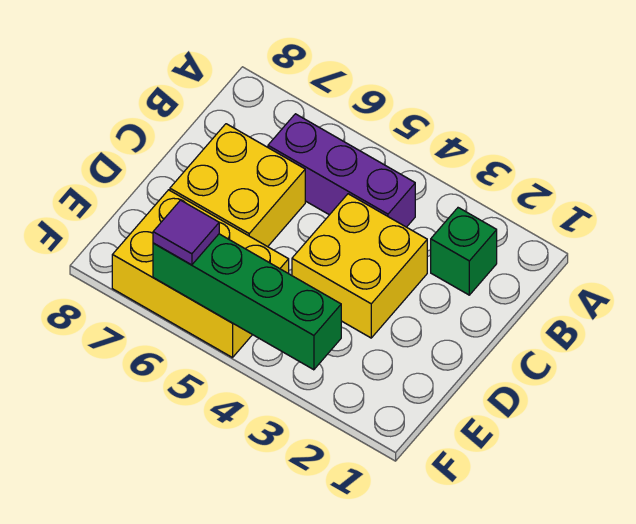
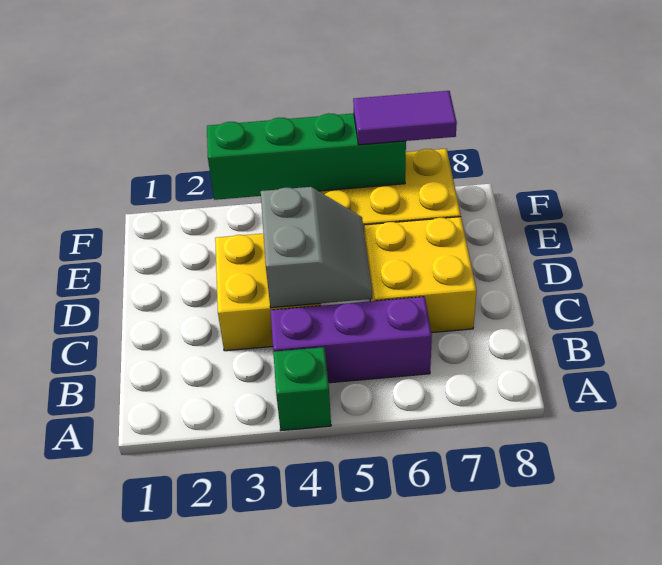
green 1x1 brick [431,208,497,295] -> green 1x1 brick moved to [273,347,331,431]
none -> grey 2x2 slope [261,187,372,308]
purple 1x1 tile [153,200,219,265] -> purple 1x2 tile [353,91,457,145]

